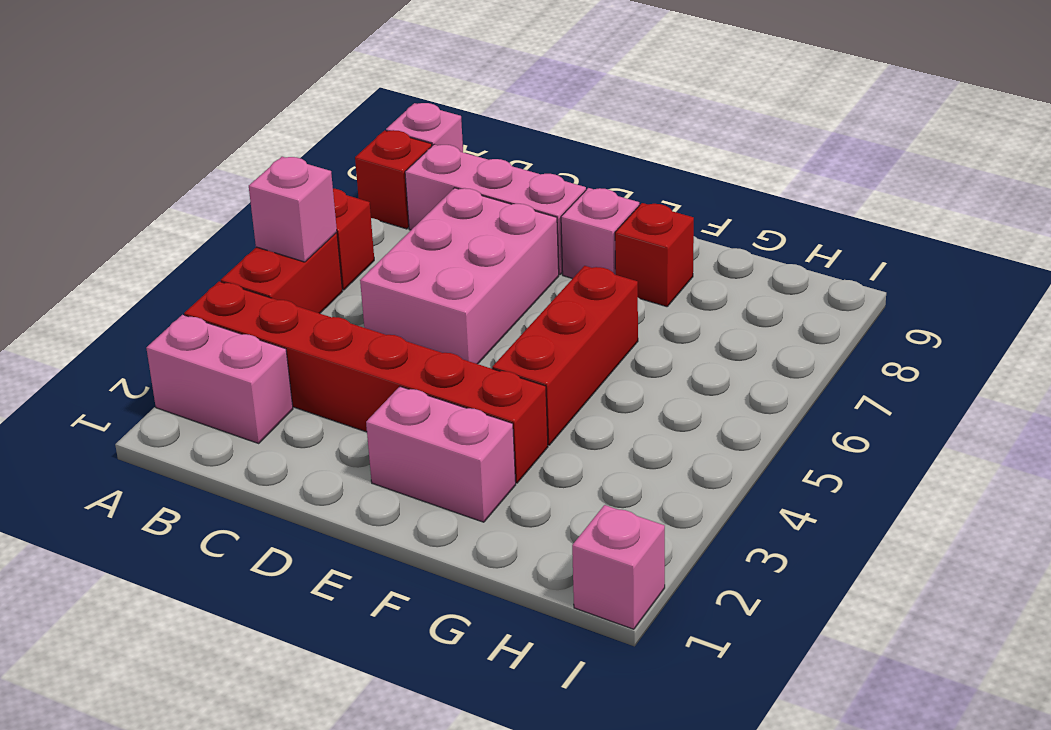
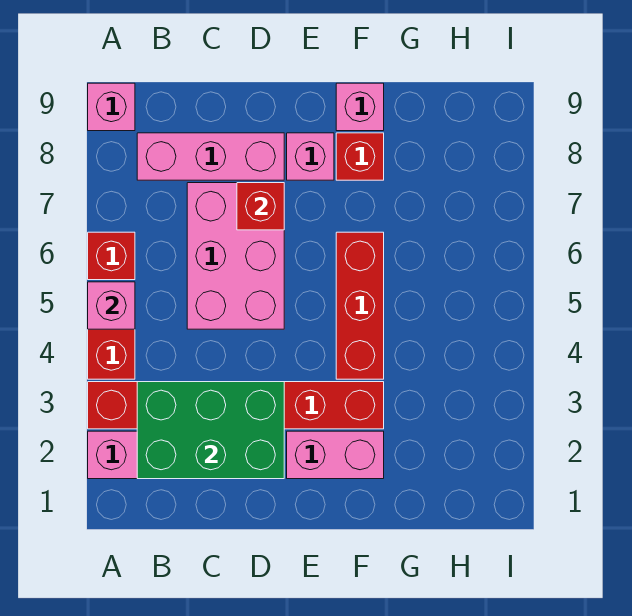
red 1x1 brick [355,130,432,229] -> red 1x1 brick moved to [237,183,284,230]
none -> green 2x3 brick [137,382,284,479]
pink 1x1 brick [572,505,665,629] -> pink 1x1 brick moved to [336,83,384,131]

